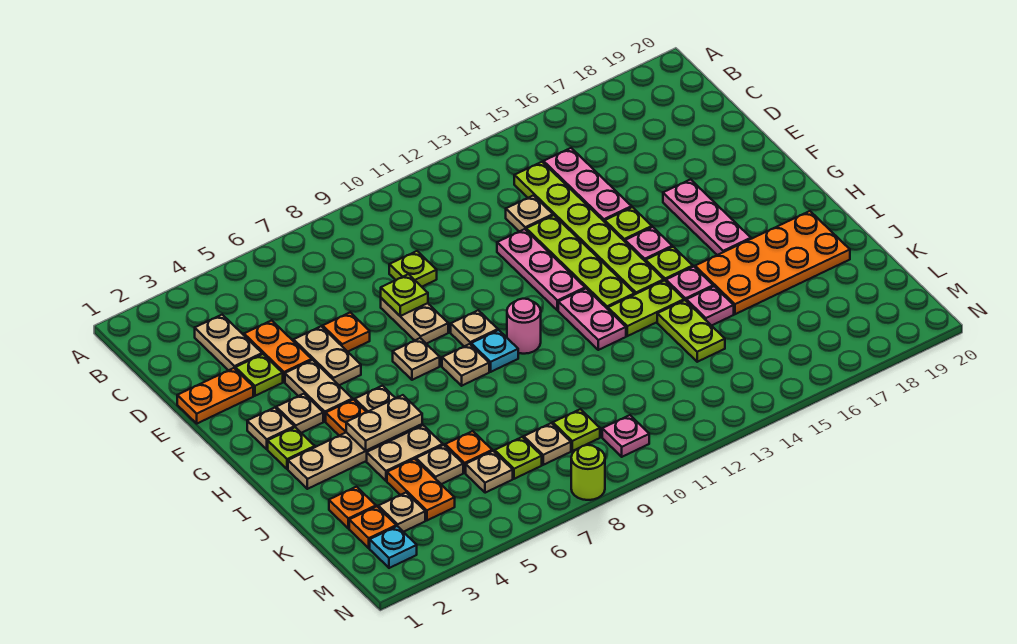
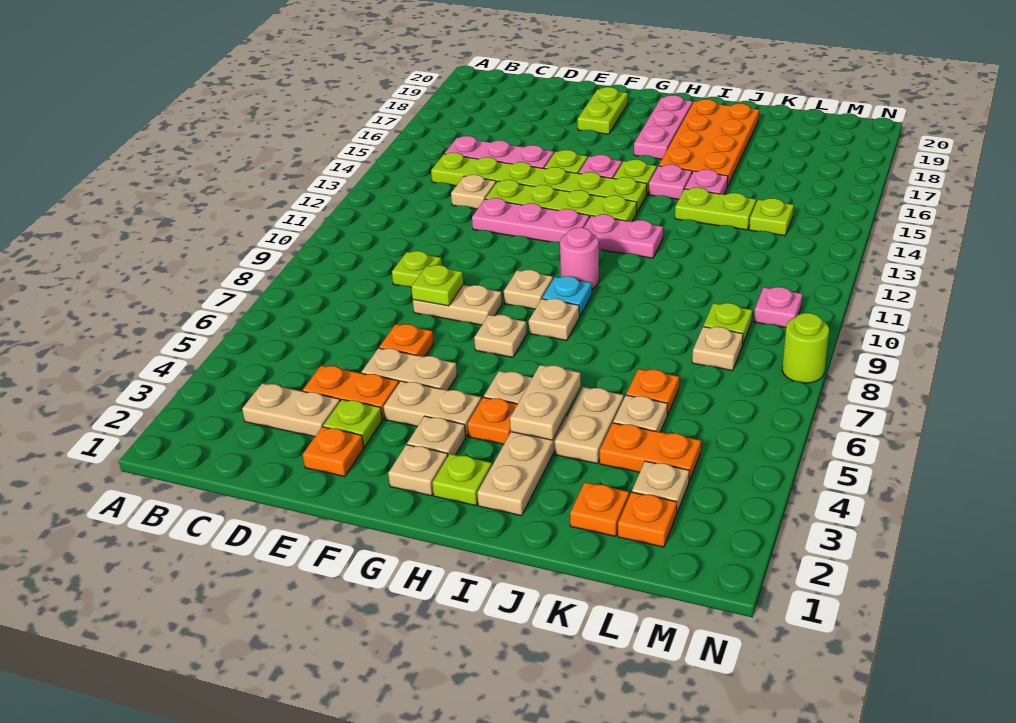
orange 1x2 plate [177,368,253,423] -> orange 1x1 plate [303,427,364,477]
pink 1x3 plate [663,179,751,255] -> pink 1x3 plate turned to [634,95,693,159]
lime 1x2 plate [608,280,684,336] -> lime 1x2 plate moved to [578,87,628,134]
tan 1x1 plate [466,451,513,493] -> none
lime 1x1 plate [495,437,542,479] -> lime 1x1 plate moved to [749,198,794,236]
cyan 1x1 plate [370,526,417,568] -> none

